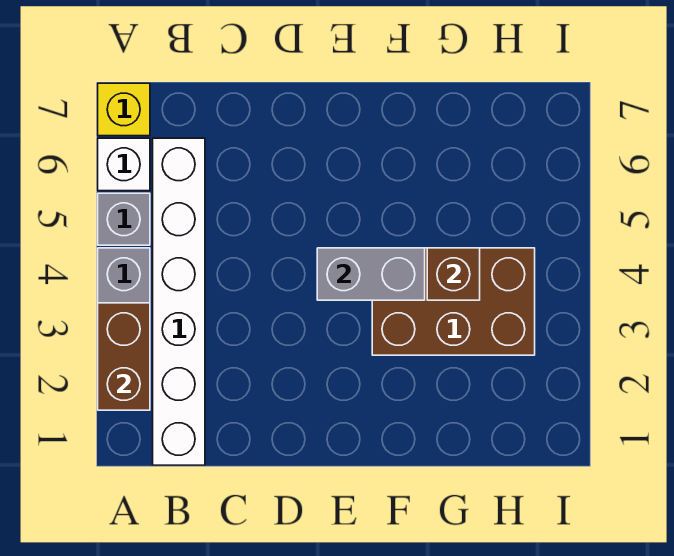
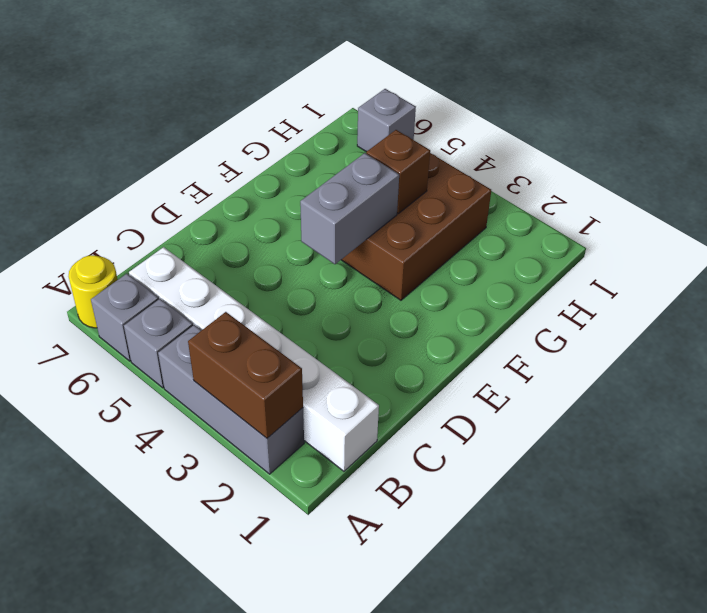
white 1x1 brick [98,138,150,191] -> grey 1x1 brick [91,274,159,361]
yellow 1x1 brick [98,83,150,136] -> yellow 1x1 round brick [68,255,118,328]
none -> grey 1x1 brick [357,89,416,152]

